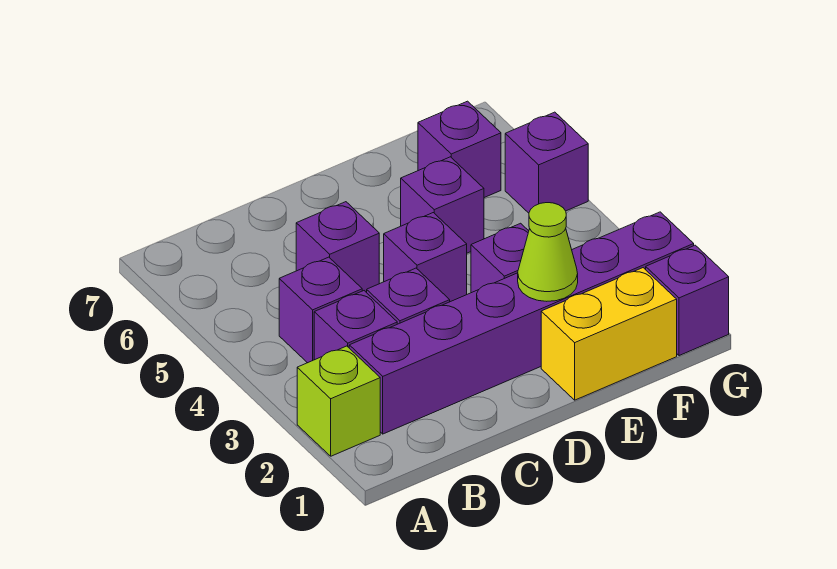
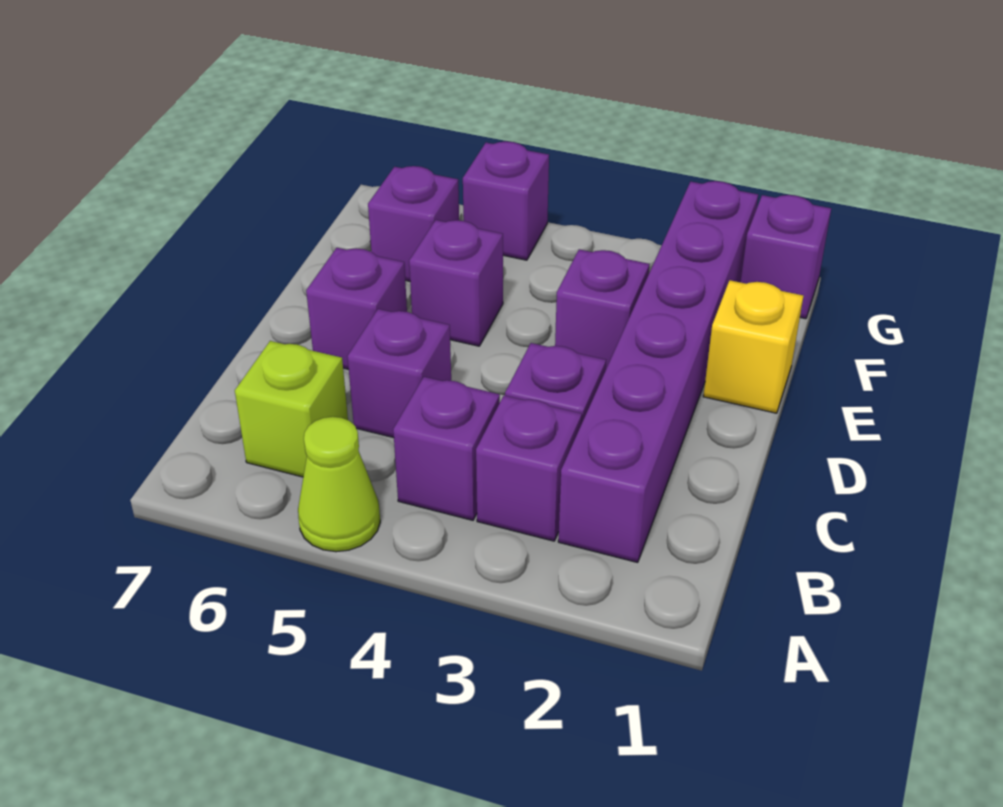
lime 1x1 brick [297,346,380,456] -> lime 1x1 brick moved to [235,341,348,477]
purple 1x1 brick [384,213,467,302] -> purple 1x1 brick moved to [306,248,407,369]
yellow 1x2 brick [541,268,677,400] -> yellow 1x1 brick [703,280,803,413]
lime 1x1 cone [518,203,578,301] -> lime 1x1 cone moved to [298,417,380,552]

